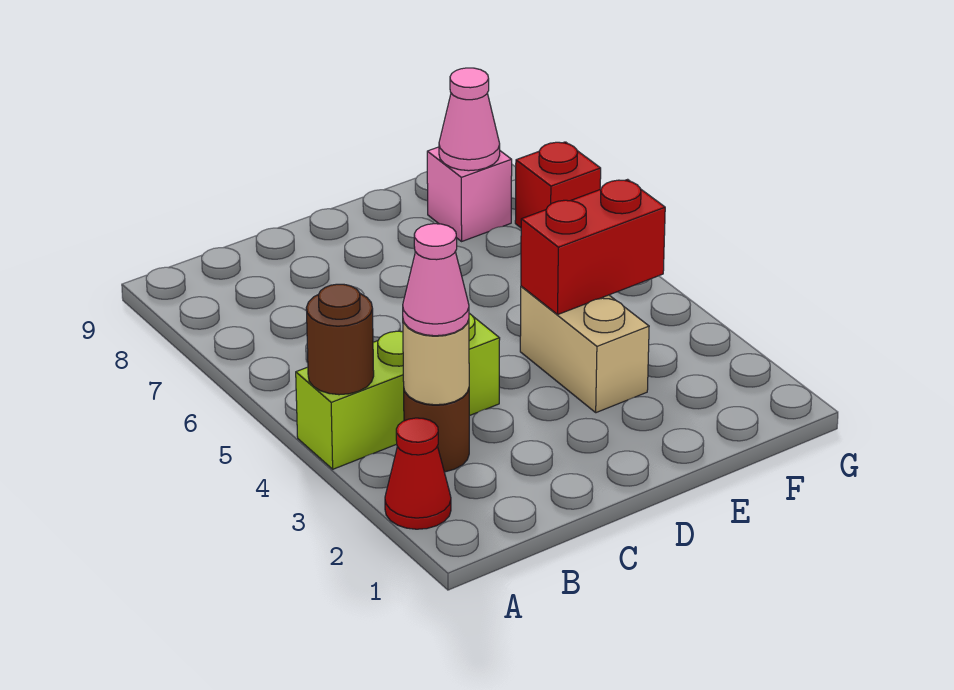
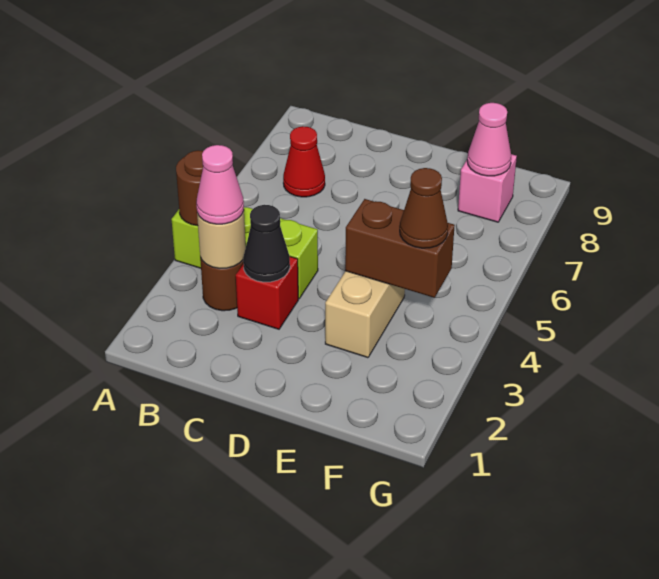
red 1x1 cone [385,418,451,529] -> red 1x1 cone moved to [283,126,325,197]
none -> black 1x1 cone [243,205,290,282]
red 1x2 brick [521,179,665,314] -> brown 1x2 brick [345,199,455,298]
none -> brown 1x1 cone [400,168,448,248]
red 1x1 brick [515,142,601,228] -> red 1x1 brick moved to [236,257,298,329]

